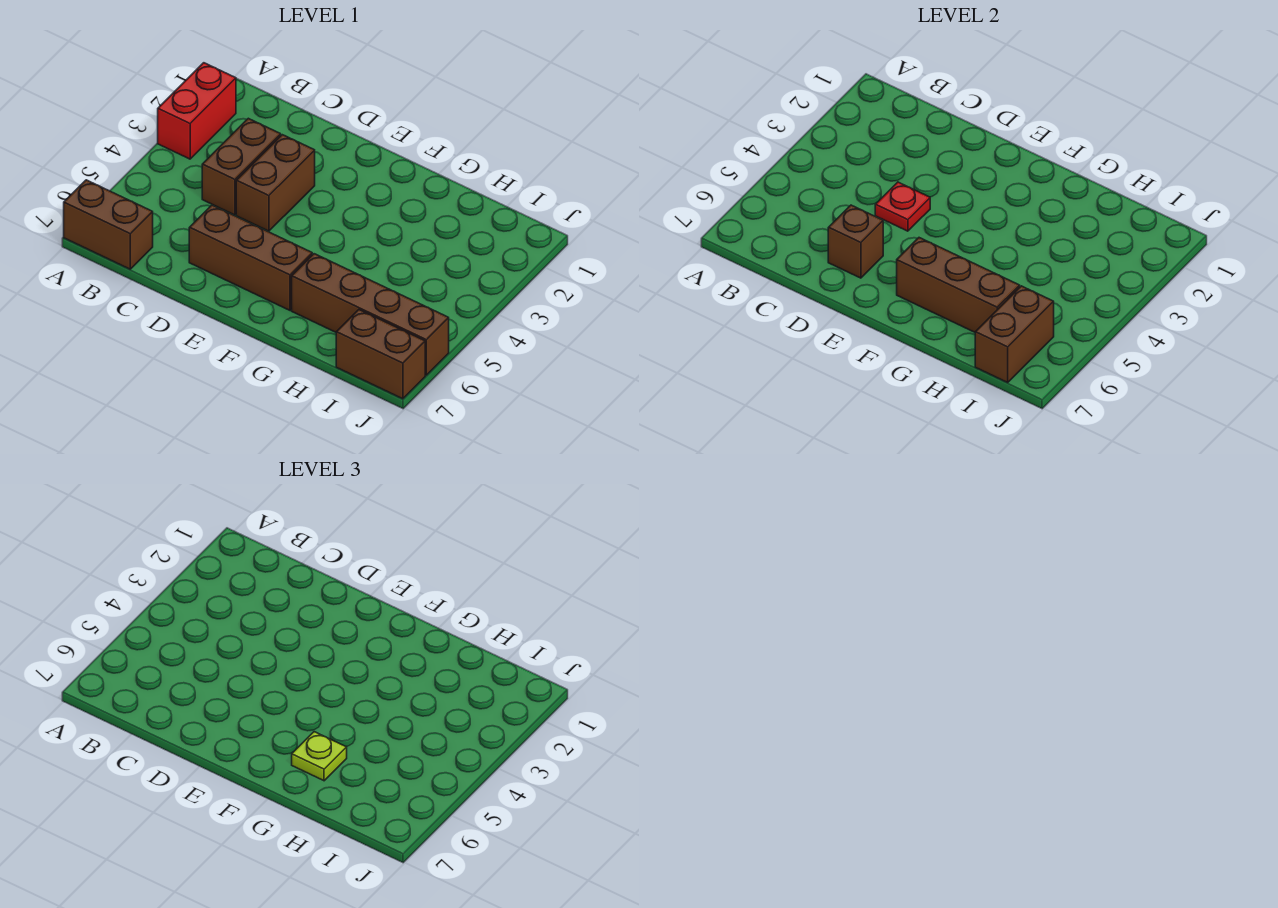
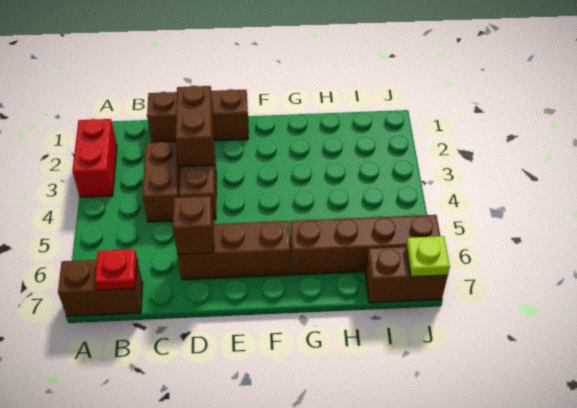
red 1x1 plate [875,182,930,231] -> red 1x1 plate moved to [95,249,137,290]
brown 1x3 brick [897,238,1020,332] -> brown 1x3 brick moved to [147,89,249,143]
lime 1x1 plate [292,732,347,781] -> lime 1x1 plate moved to [406,236,450,277]
brown 1x2 brick [975,286,1054,382] -> brown 1x2 brick moved to [176,86,214,167]

